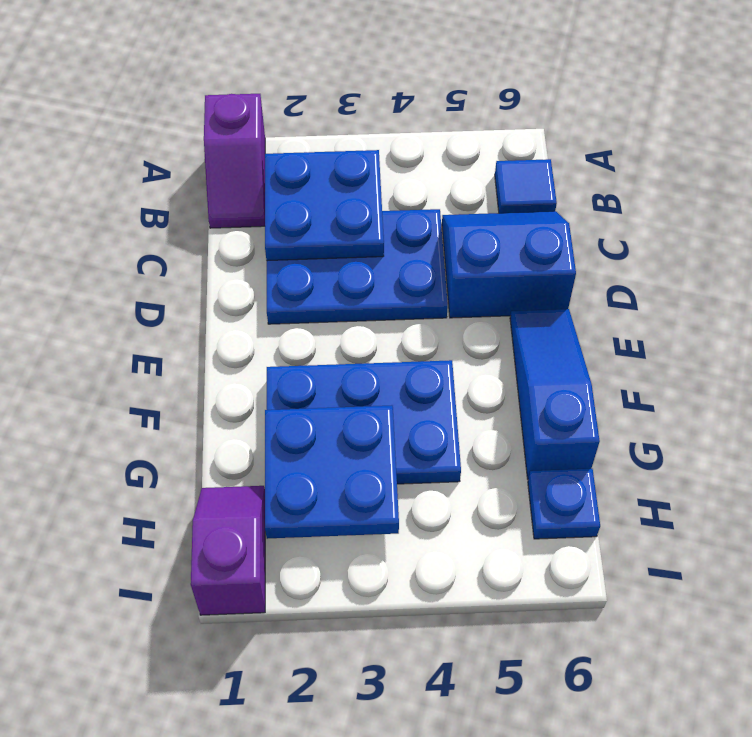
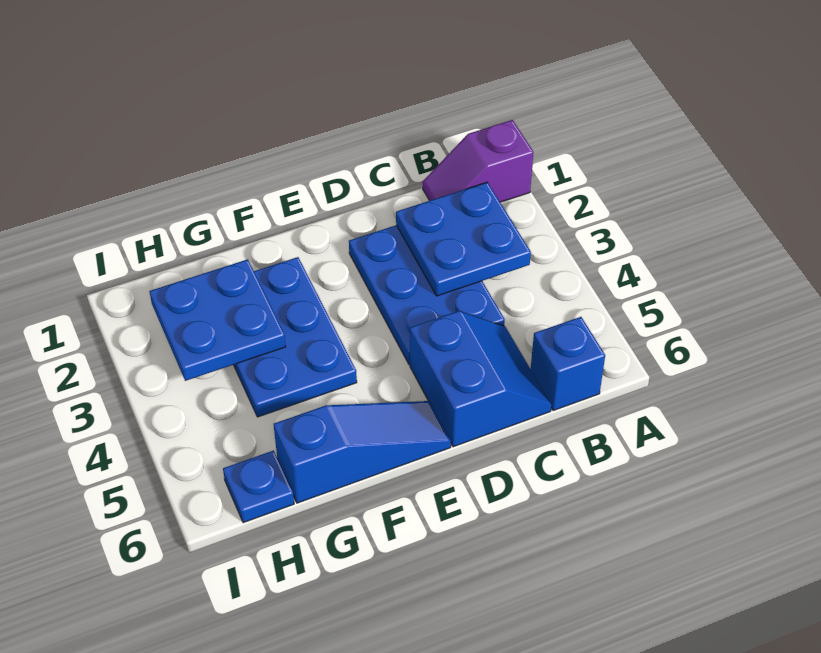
blue 1x1 tile [495,159,557,213] -> blue 1x1 brick [531,317,605,411]
purple 1x2 slope [191,486,265,615] -> none

